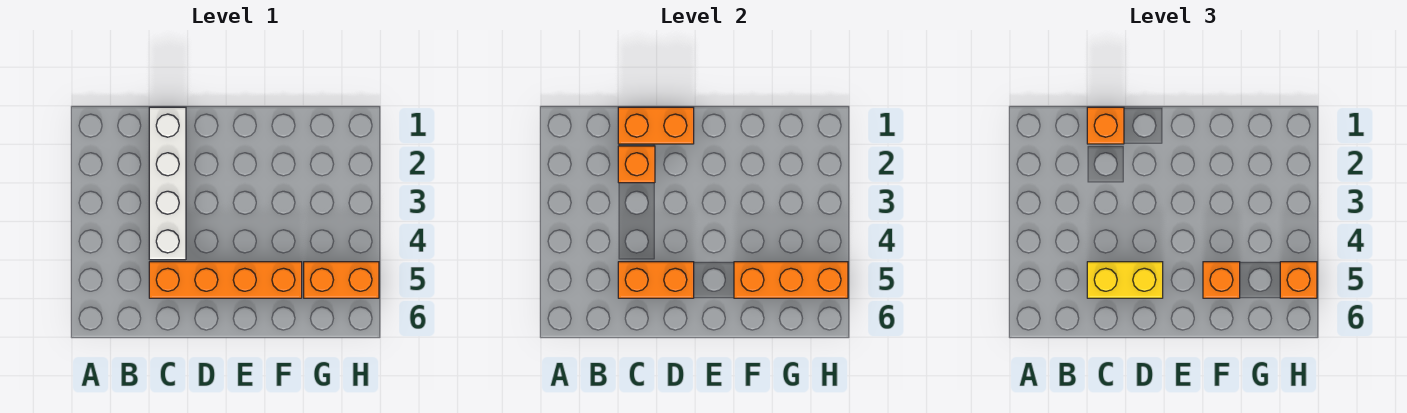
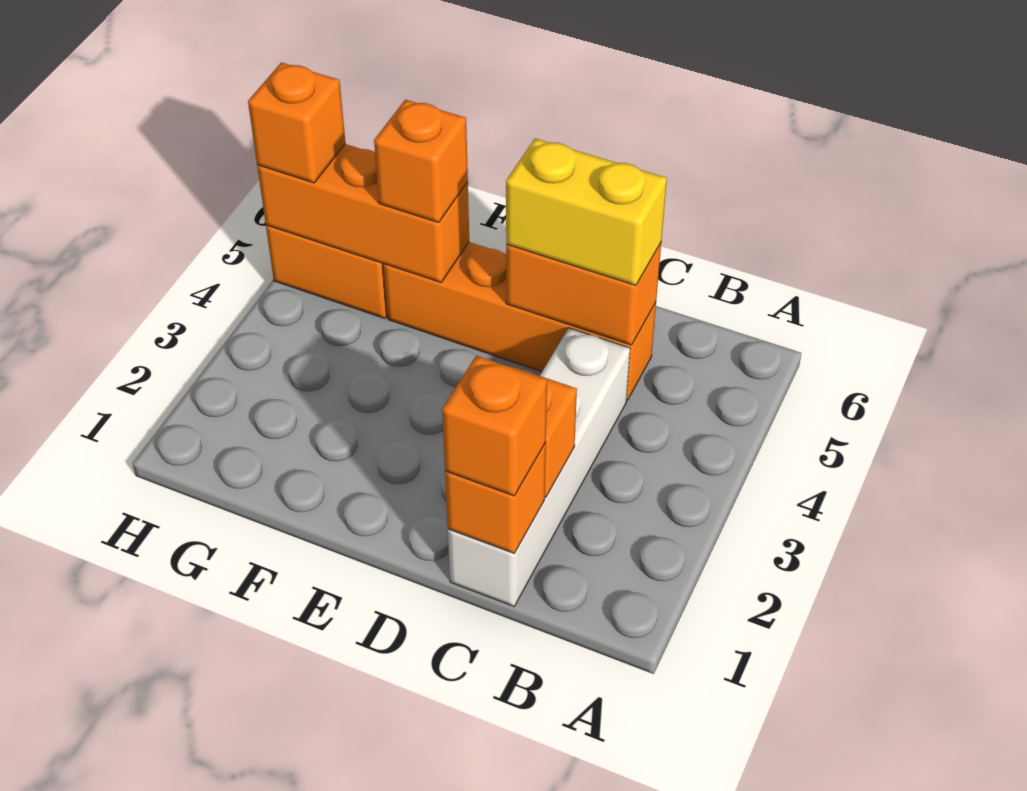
orange 1x2 brick [618,107,694,144] -> orange 1x1 brick [445,443,546,553]

